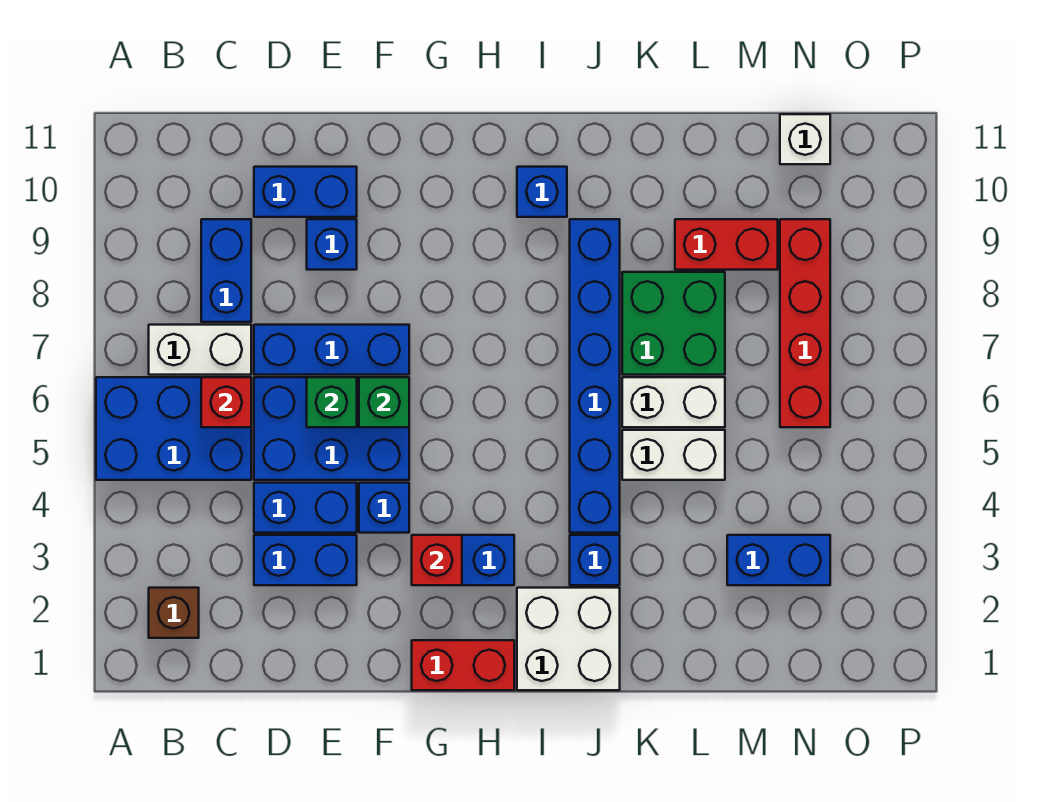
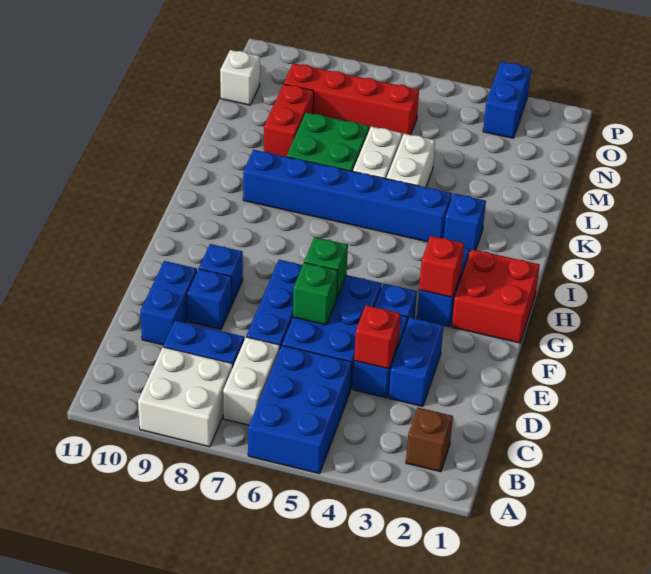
red 1x1 brick [201,377,251,427] -> red 1x1 brick moved to [354,305,400,369]
red 1x2 brick [412,640,514,690] -> red 2x2 brick [452,249,540,343]
white 2x2 brick [517,588,620,690] -> white 2x2 brick moved to [138,347,233,447]
blue 1x1 brick [517,167,567,217] -> blue 1x1 brick moved to [199,244,243,304]
blue 1x2 brick [727,535,830,585] -> blue 1x2 brick moved to [483,62,531,138]

